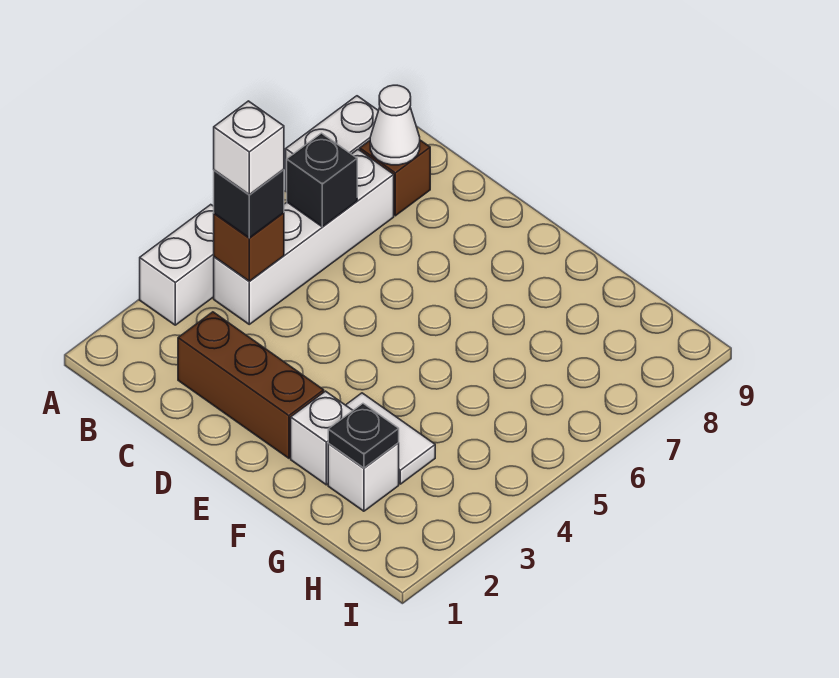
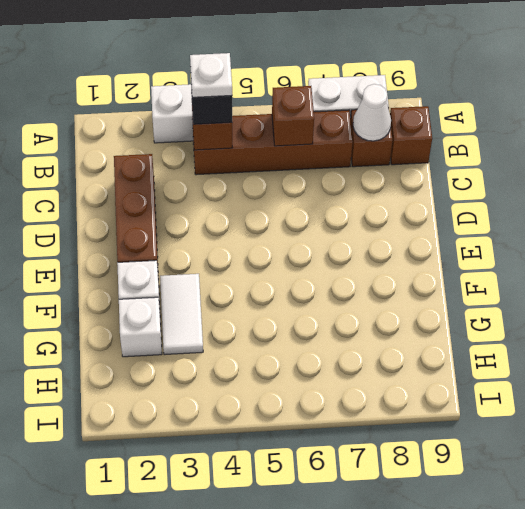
white 1x4 brick [214,150,394,324] -> brown 1x4 brick [193,110,353,175]
white 1x1 brick [214,101,284,195] -> white 1x1 plate [190,53,232,97]
black 1x1 brick [287,133,357,227] -> brown 1x1 brick [272,86,314,146]
none -> brown 1x1 brick [390,106,432,165]
black 1x1 plate [328,404,399,468] -> none

